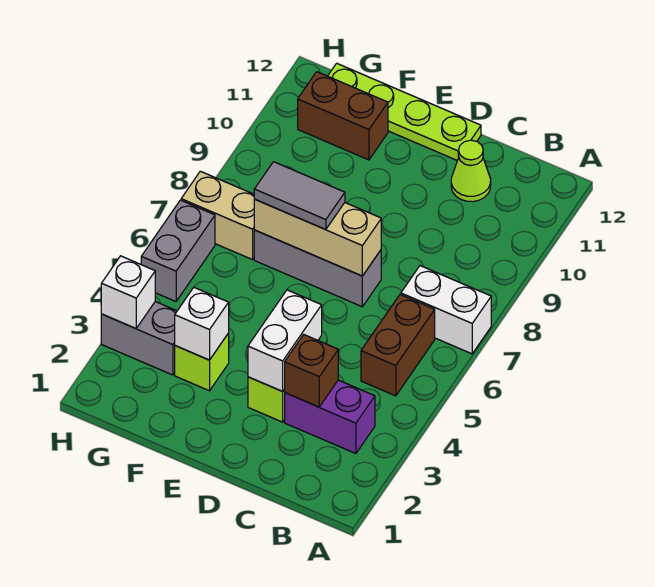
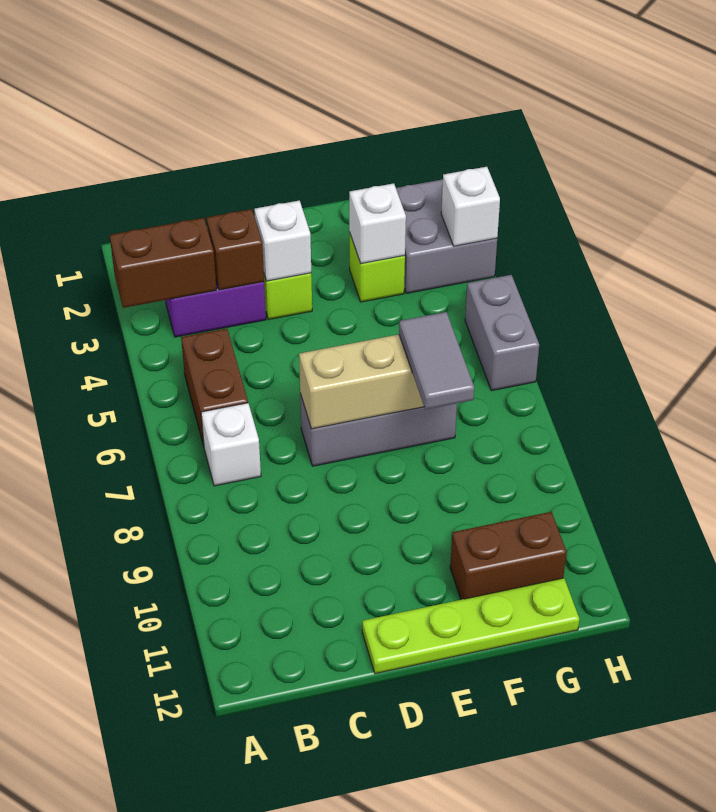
none -> brown 1x2 brick [110,218,216,308]
white 1x2 brick [401,266,491,354] -> white 1x1 brick [201,403,261,486]
lime 1x1 cone [451,140,491,202] -> none
white 1x2 brick [248,290,322,391] -> white 1x1 brick [254,200,311,281]
grey 1x2 tile [254,162,345,230] -> grey 1x2 tile turned to [399,312,474,409]
grey 1x2 brick [101,302,177,375] -> grey 2x2 brick [396,179,497,293]
tan 1x2 brick [181,171,254,260] -> none

